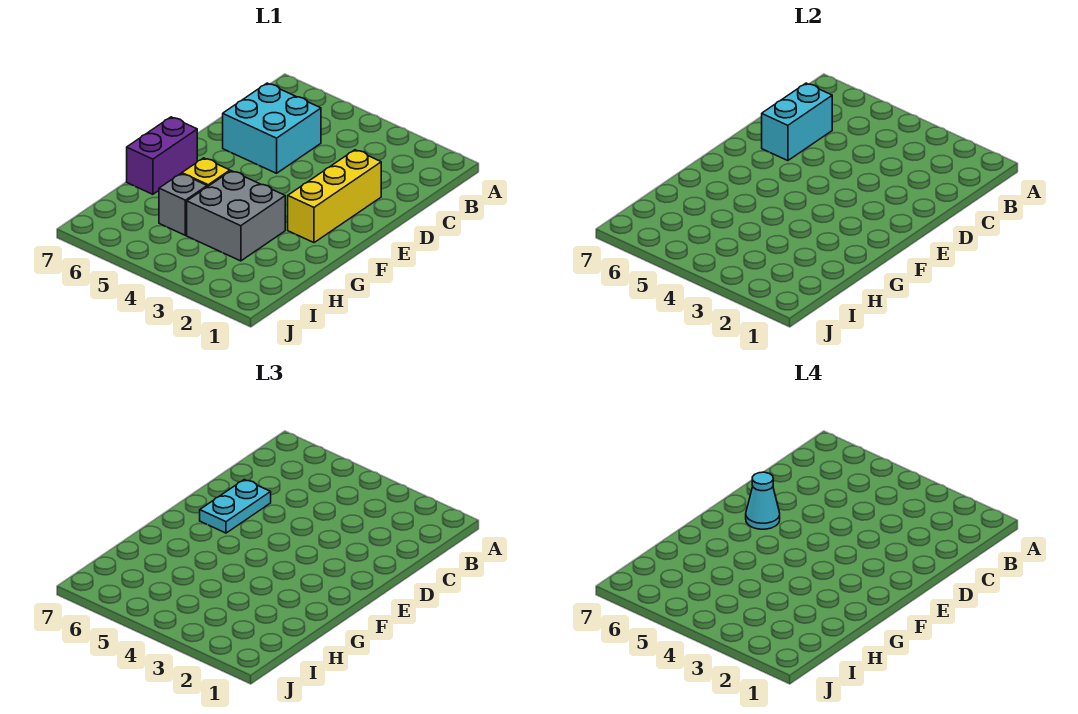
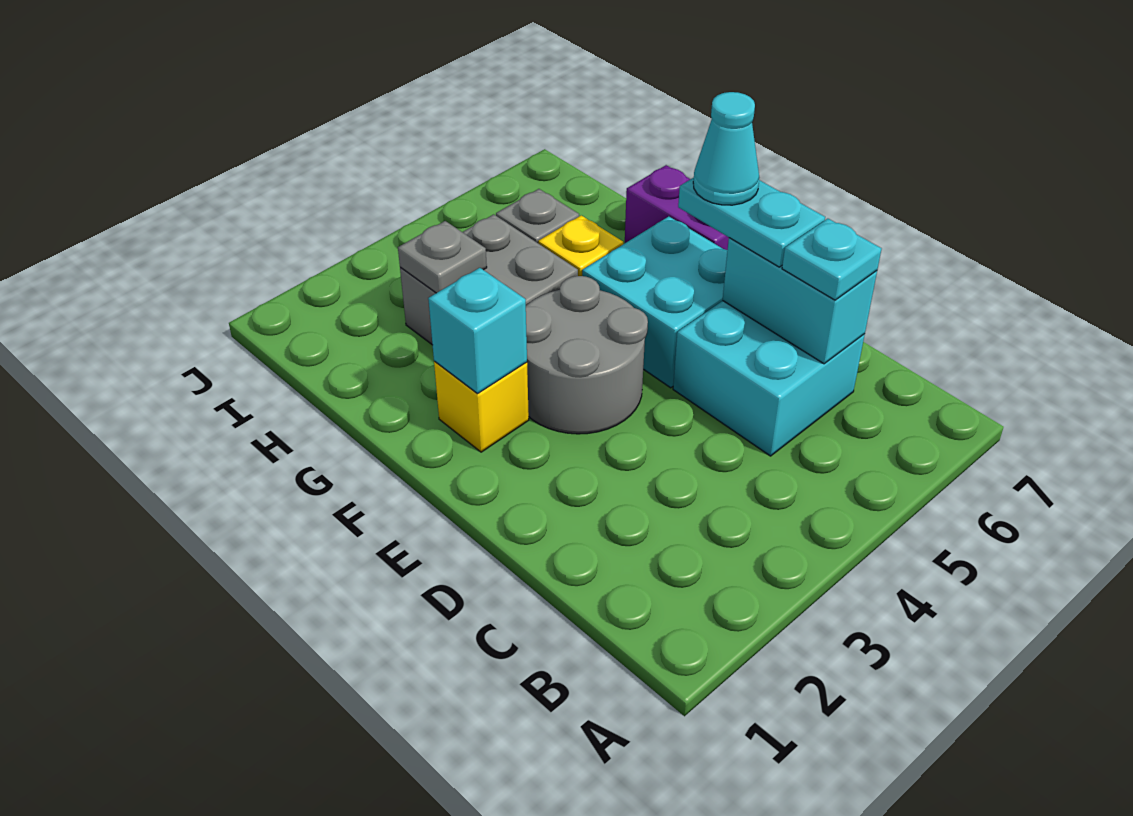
none -> cyan 1x1 plate [782,219,881,300]
yellow 1x3 brick [288,150,381,243] -> yellow 1x1 brick [434,361,529,452]
none -> grey 2x2 round brick [526,276,648,434]
none -> cyan 2x2 brick [582,216,728,388]
none -> cyan 1x1 brick [428,268,527,394]
none -> grey 1x1 plate [398,221,487,293]

